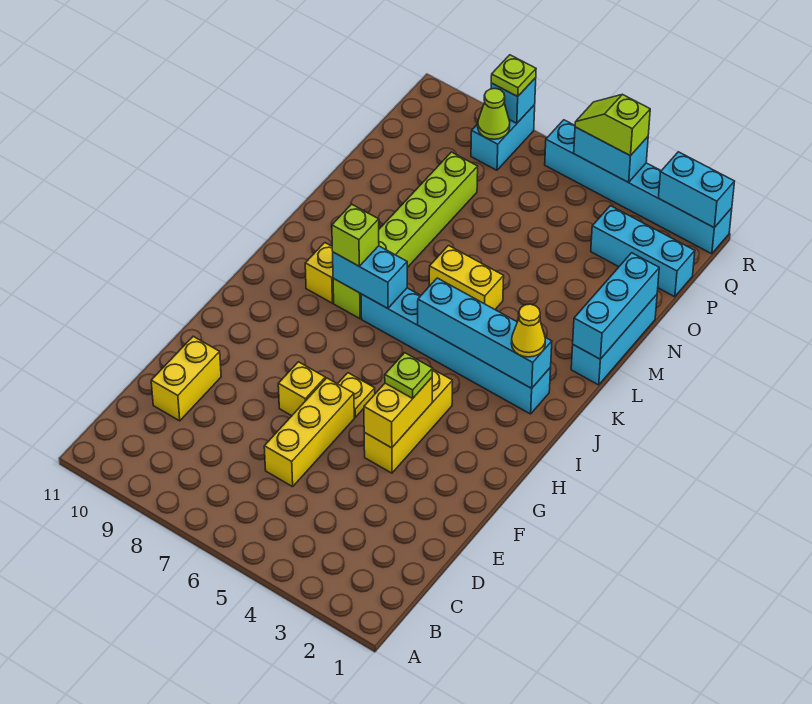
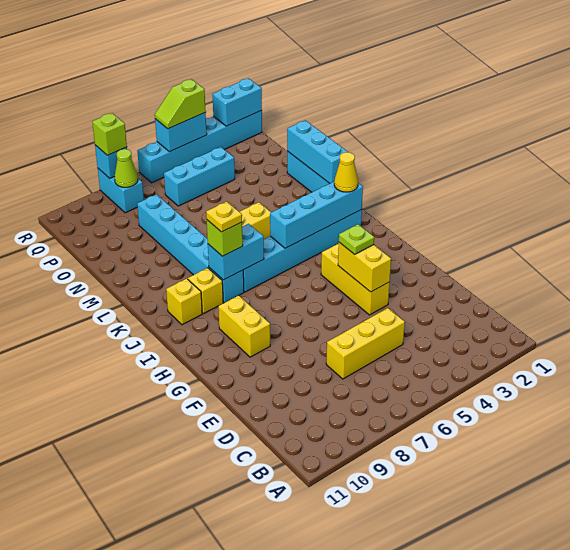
yellow 1x3 brick [264,378,354,487] -> yellow 1x3 brick turned to [326,308,405,379]
yellow 1x2 brick [151,336,221,421] -> yellow 1x2 brick moved to [218,295,270,357]
yellow 1x1 brick [278,362,325,416] -> yellow 1x1 brick moved to [166,279,202,325]
yellow 1x1 plate [338,373,375,417] -> yellow 1x1 plate moved to [206,201,242,232]
lime 1x6 brick [333,152,478,319] -> cyan 1x6 brick [137,194,244,303]
cyan 1x3 brick [591,206,695,297] -> cyan 1x3 brick moved to [164,147,235,206]
lime 1x1 plate [491,55,536,97] -> lime 1x1 brick [92,113,127,155]

